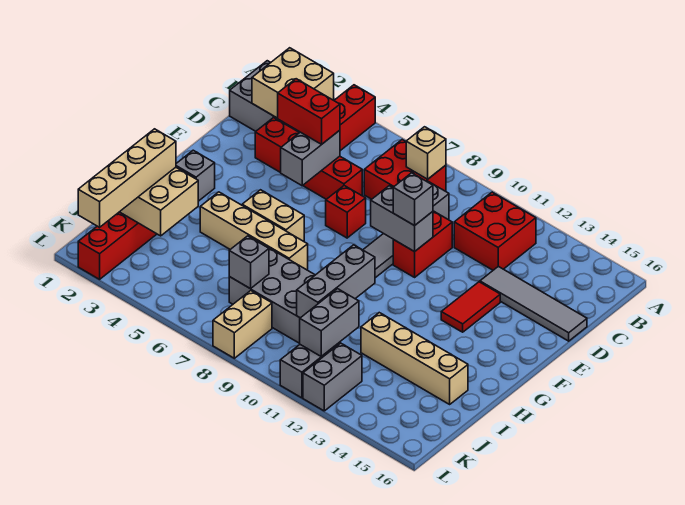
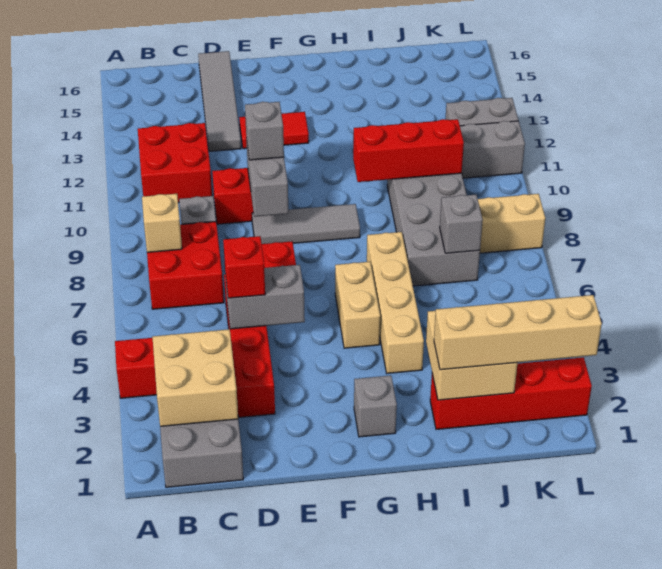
red 1x2 brick [278,79,340,145] -> red 1x1 brick [223,236,265,298]
grey 1x3 brick [297,245,375,318] -> red 1x3 brick [353,119,464,182]
tan 1x4 brick [361,313,468,404] -> none
grey 1x2 brick [300,289,359,356] -> none

